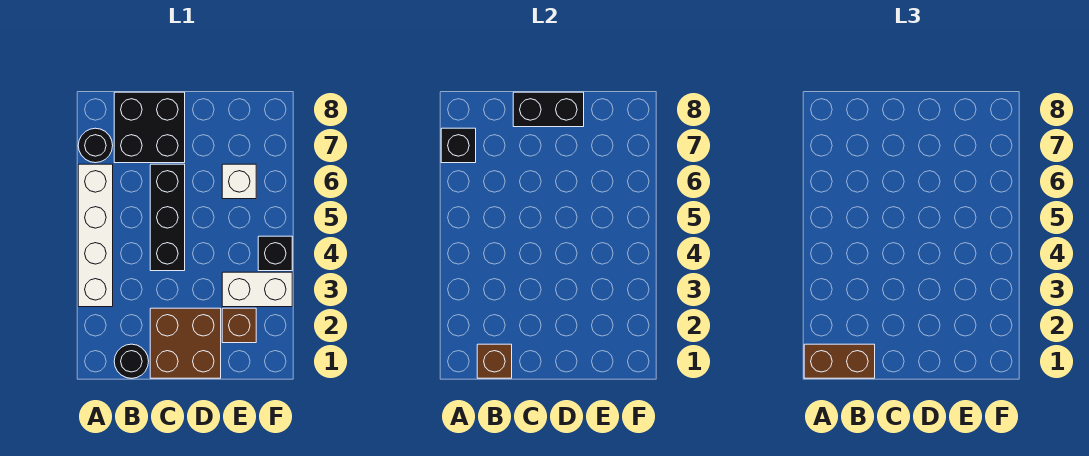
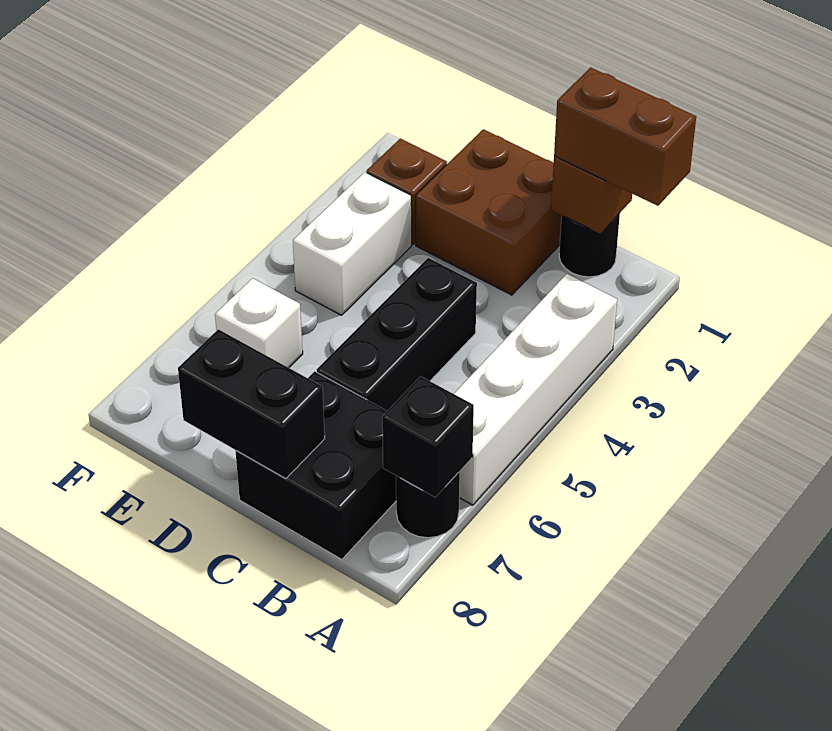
white 1x2 brick [222,272,292,307] -> white 1x2 brick turned to [293,172,412,315]
black 1x1 brick [258,236,292,271] -> none

